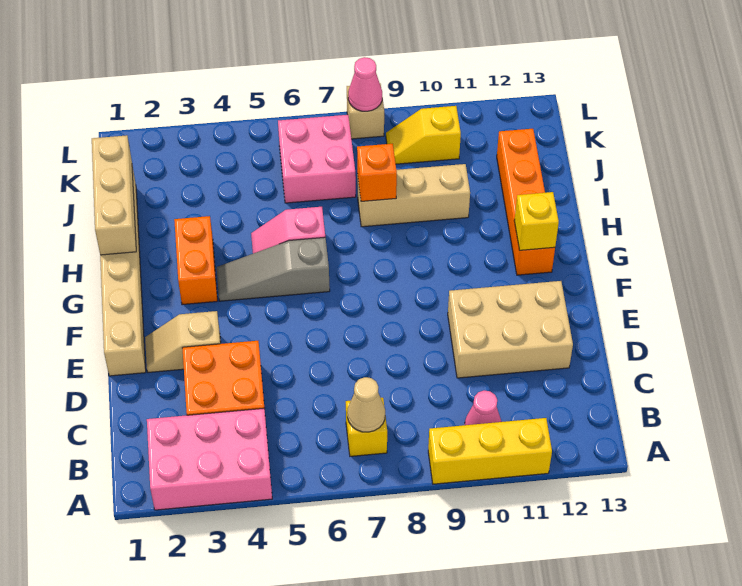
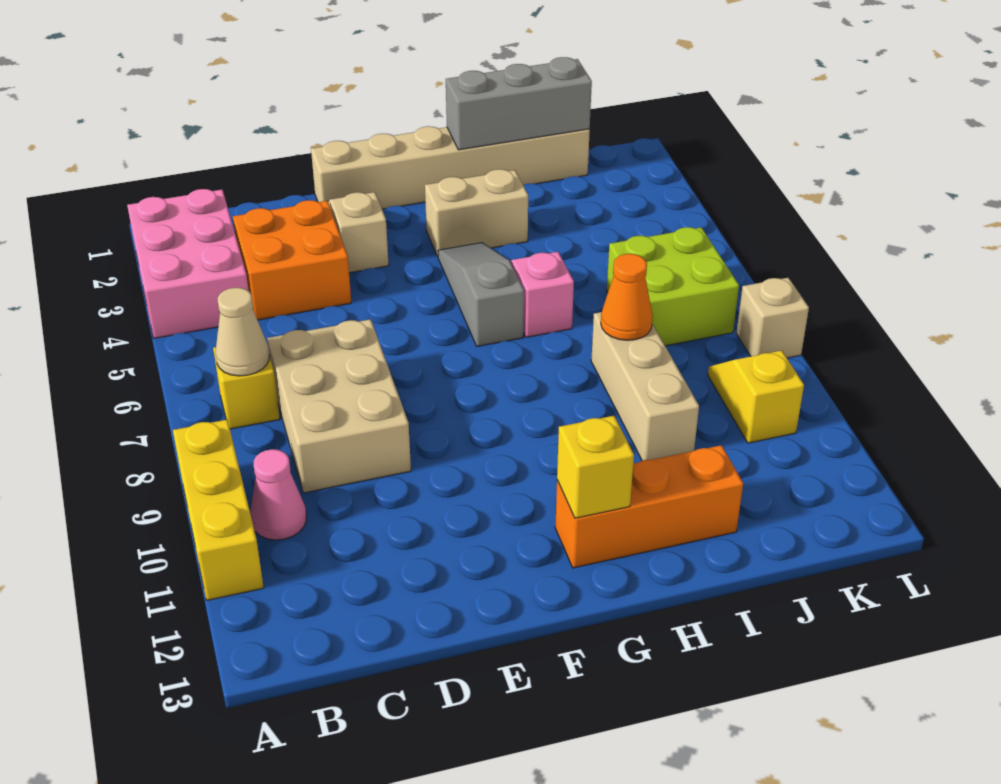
tan 2x3 brick [448,281,573,378] -> tan 2x3 brick moved to [267,319,411,493]
orange 1x2 brick [174,216,217,305] -> tan 1x2 brick [425,169,528,256]
orange 1x4 brick [497,129,555,275] -> orange 1x3 brick [555,445,743,568]
tan 1x3 brick [92,135,136,255] -> grey 1x3 brick [446,57,592,150]
orange 1x1 brick [357,144,397,201] -> orange 1x1 cone [601,254,653,340]
pink 2x2 brick [278,115,356,203] -> lime 2x2 brick [607,227,739,346]
pink 1x1 cone [348,57,382,111] -> none

